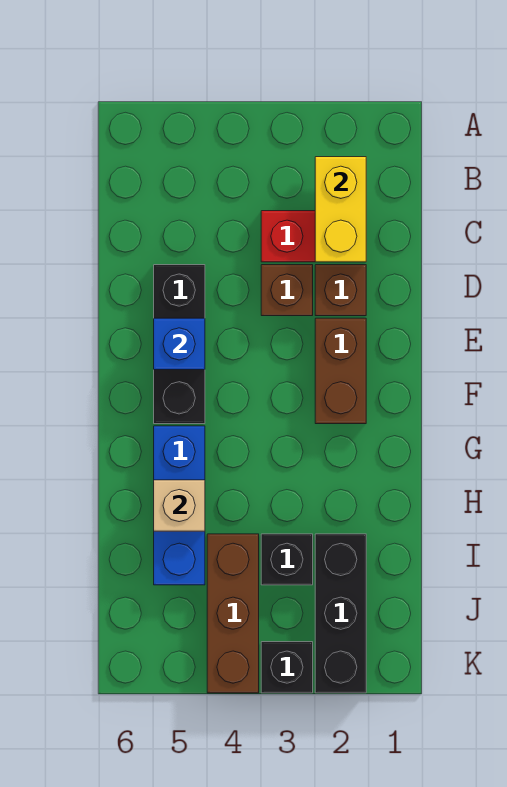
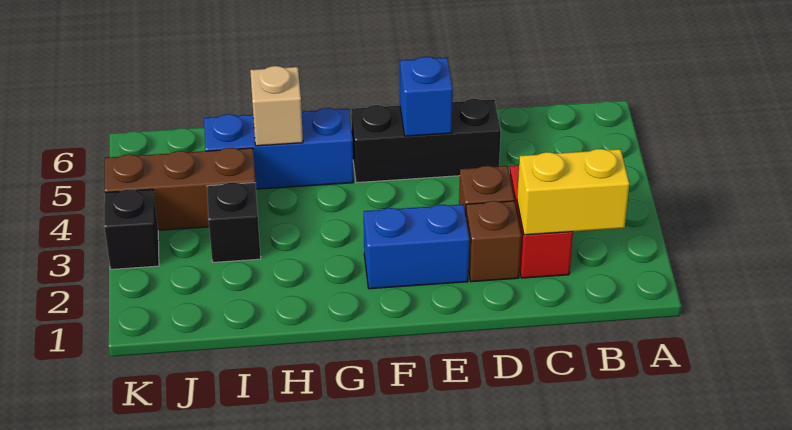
brown 1x2 brick [315,318,366,424] -> blue 1x2 brick [364,204,470,289]
black 1x3 brick [315,534,366,693] -> none

